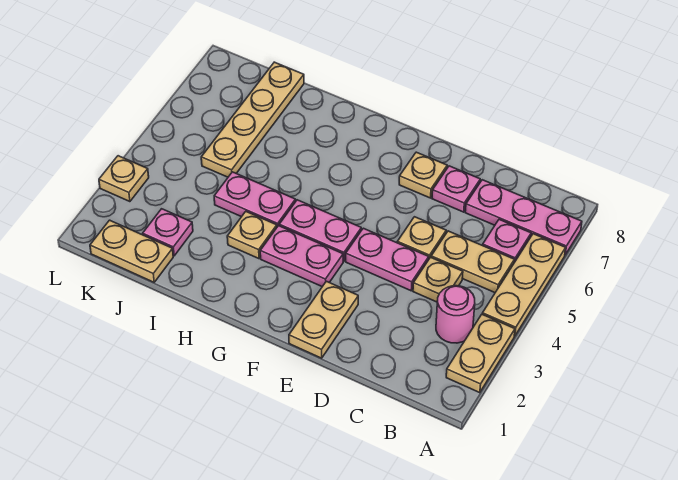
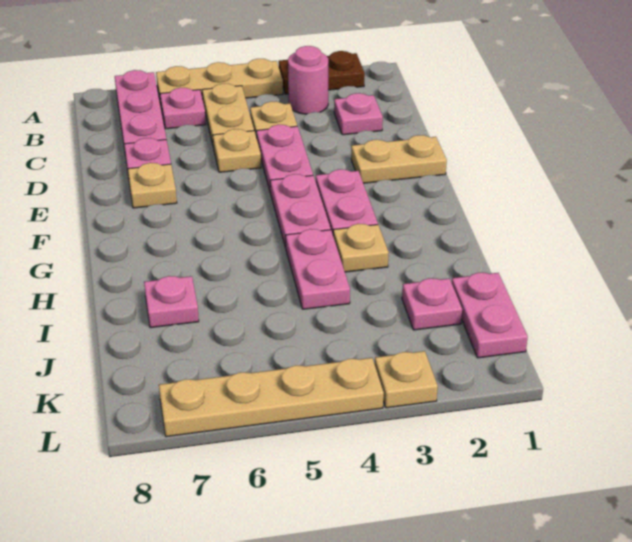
tan 1x2 plate [446,315,515,393] -> brown 1x2 plate [279,51,365,94]
none -> pink 1x1 plate [334,93,383,135]
none -> pink 1x1 plate [144,276,199,328]
tan 1x2 plate [90,220,173,282] -> pink 1x2 plate [452,273,528,358]
tan 1x4 plate [201,62,304,177] -> tan 1x4 plate moved to [159,358,384,437]

